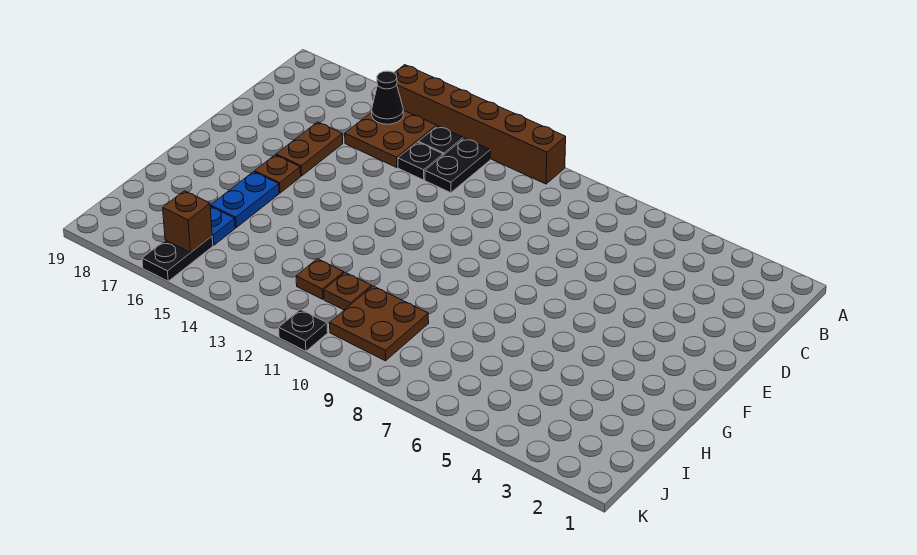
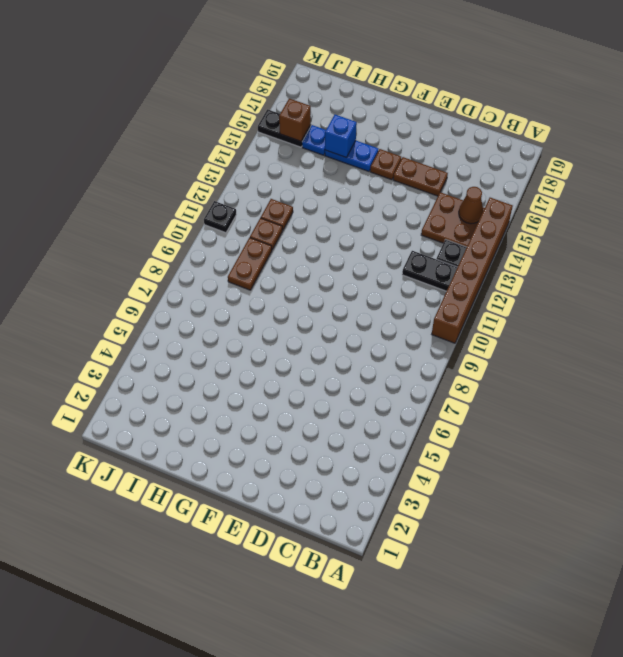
black 1x1 cone [372,71,403,124] -> brown 1x1 cone [459,187,483,224]
black 1x1 plate [398,142,443,180] -> none
none -> blue 1x1 brick [325,115,357,157]
brown 2x2 plate [330,286,429,361] -> brown 1x2 plate [228,238,272,290]

